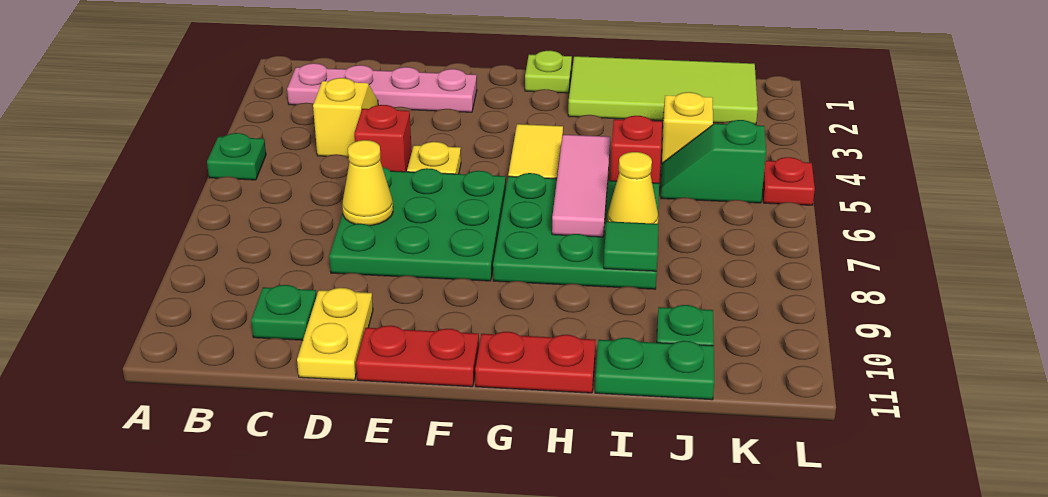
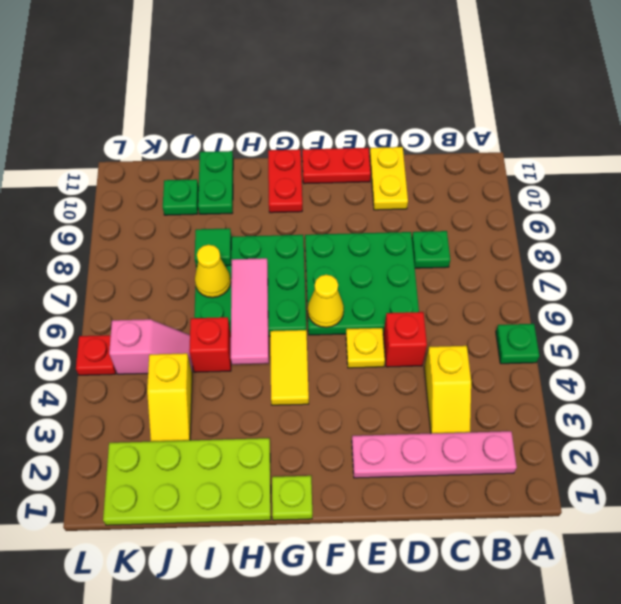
green 1x1 plate [251,285,316,340] -> green 1x1 plate moved to [412,231,450,268]
yellow 1x1 cone [342,140,393,226] -> yellow 1x1 cone moved to [308,275,344,328]
red 1x2 plate [475,332,596,393] -> red 1x2 plate turned to [268,149,302,213]
lime 2x4 tile [568,56,758,124] -> lime 2x4 plate [103,438,271,525]
green 1x2 plate [595,338,714,400] -> green 1x2 plate turned to [198,151,233,214]
green 1x2 slope [661,120,766,203] -> pink 1x2 slope [109,319,193,374]

